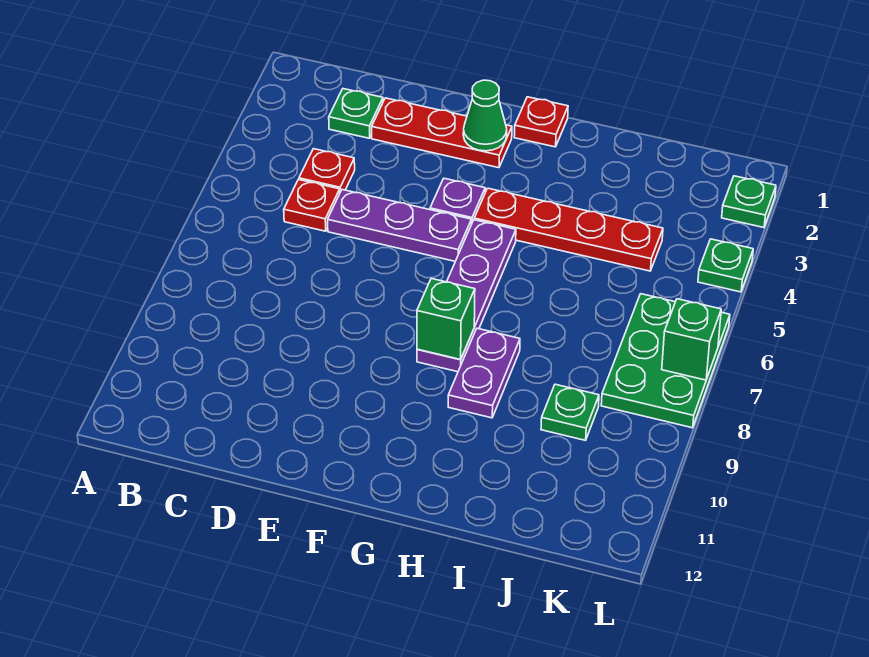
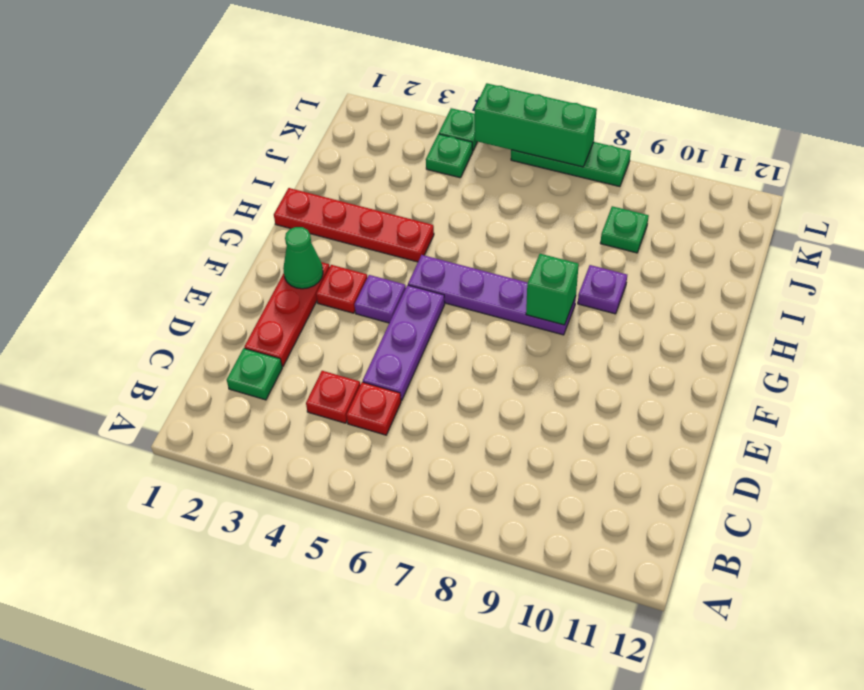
red 1x1 plate [514,97,568,147] -> red 1x1 plate moved to [316,265,367,313]
red 1x4 plate [474,188,663,271] -> red 1x4 plate turned to [274,188,434,262]
purple 1x2 plate [448,328,520,418] -> purple 1x1 plate [578,265,627,314]
green 2x3 plate [601,294,730,428] -> green 1x3 plate [511,142,631,187]
green 1x1 plate [722,176,776,228] -> green 1x1 plate moved to [426,134,473,178]
green 1x1 brick [662,299,721,380] -> green 1x3 brick [474,83,597,167]

